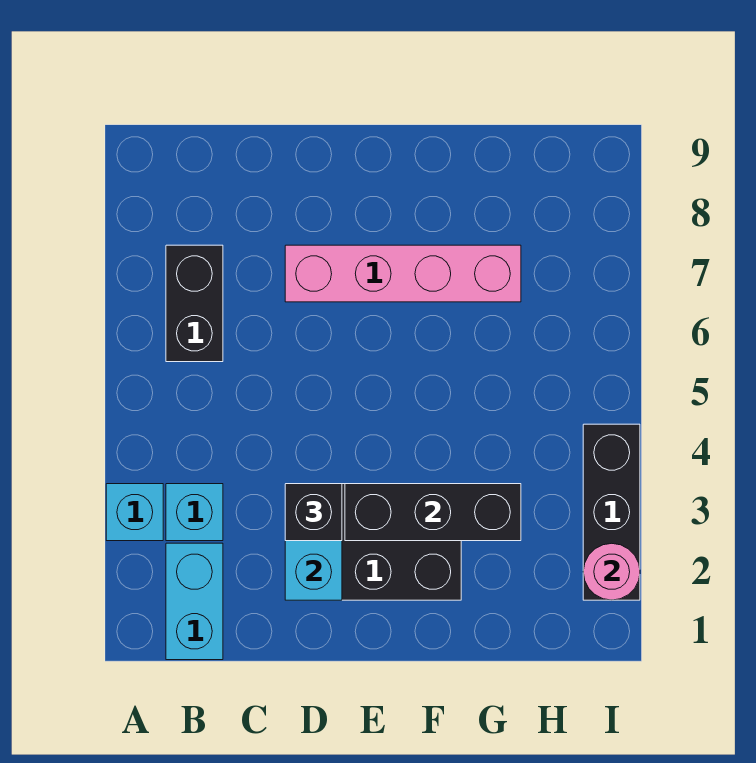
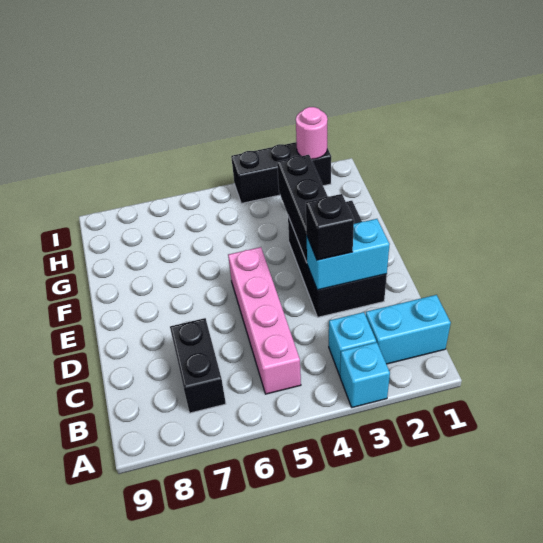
black 1x2 brick [166,245,223,362] -> black 1x2 brick turned to [170,318,226,413]
pink 1x4 brick [285,245,521,302] -> pink 1x4 brick moved to [228,247,301,394]

